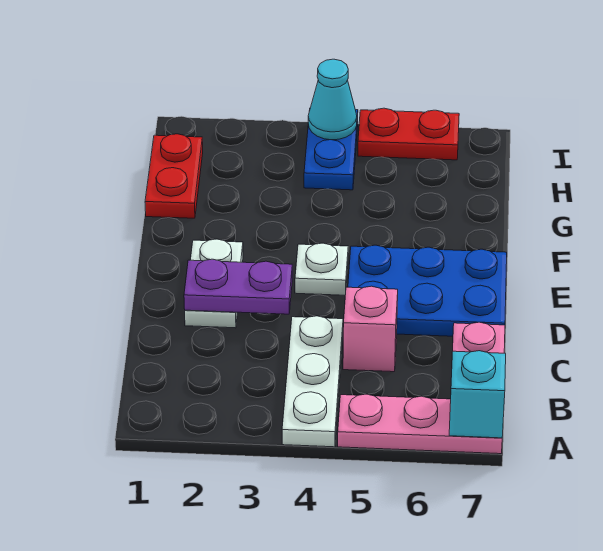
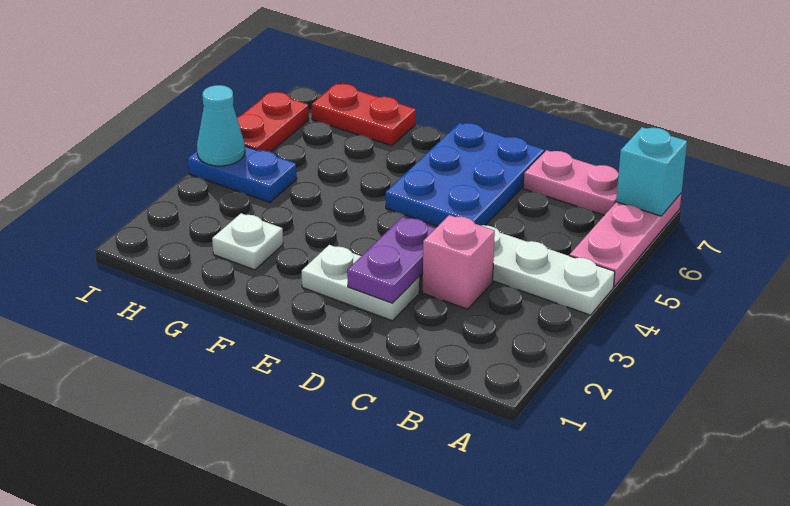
pink 1x1 brick [343,286,398,372] -> pink 1x1 brick moved to [423,215,495,309]
white 1x1 plate [295,243,348,295] -> white 1x1 plate moved to [212,213,283,270]
red 1x2 plate [145,134,203,218] -> red 1x2 plate moved to [312,84,416,146]

